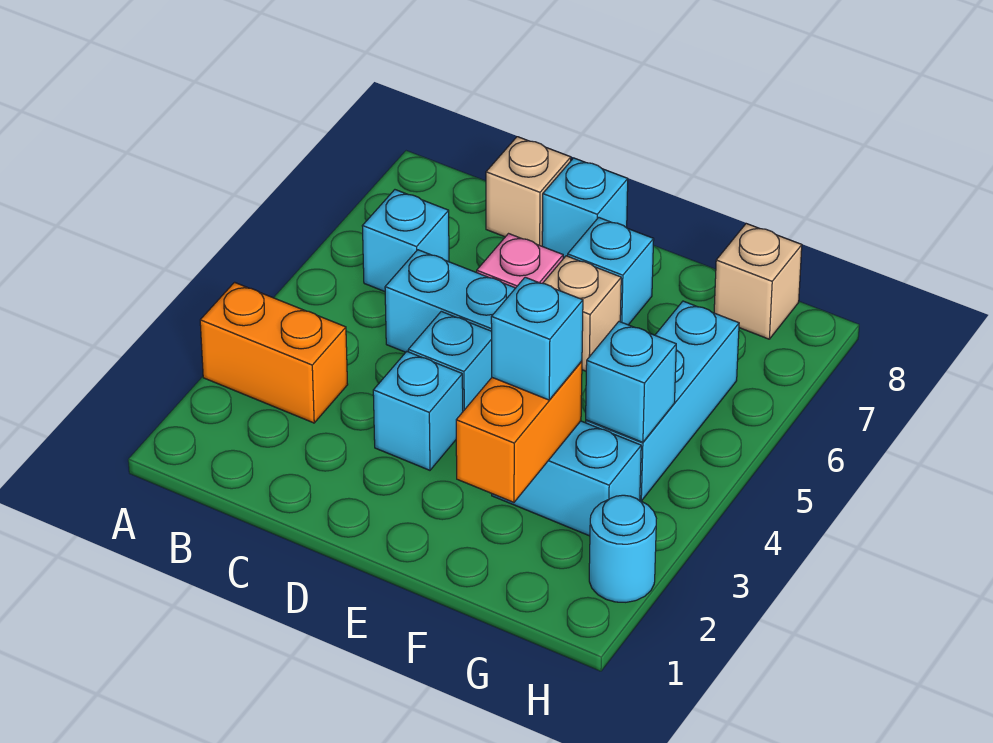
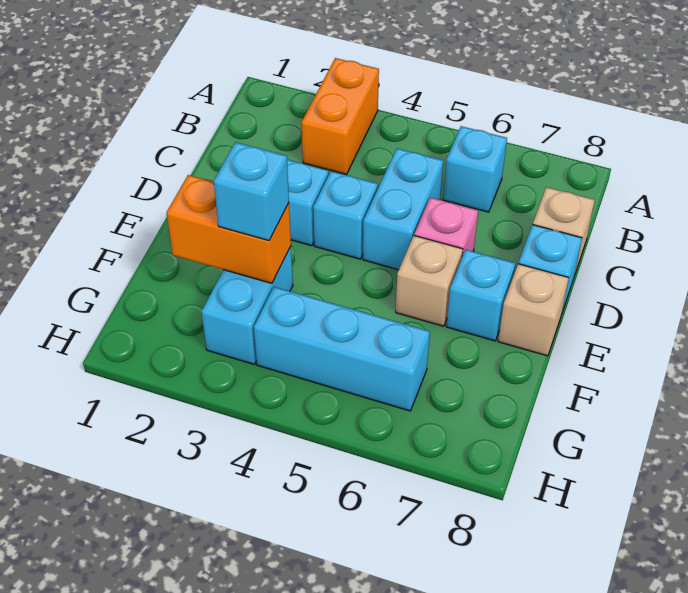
cyan 1x1 brick [586,322,676,442] -> none
tan 1x1 brick [714,224,802,339] -> tan 1x1 brick moved to [498,264,569,356]
cyan 1x1 round brick [589,495,656,602] -> none

